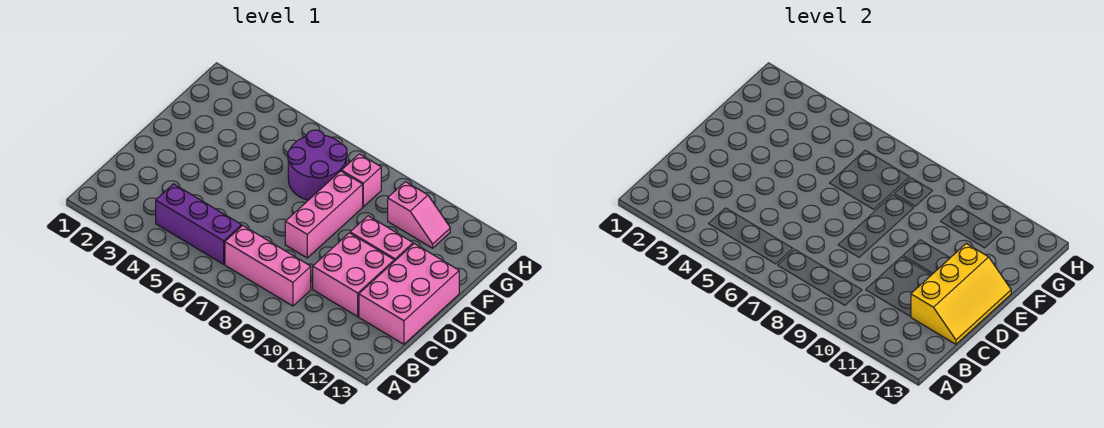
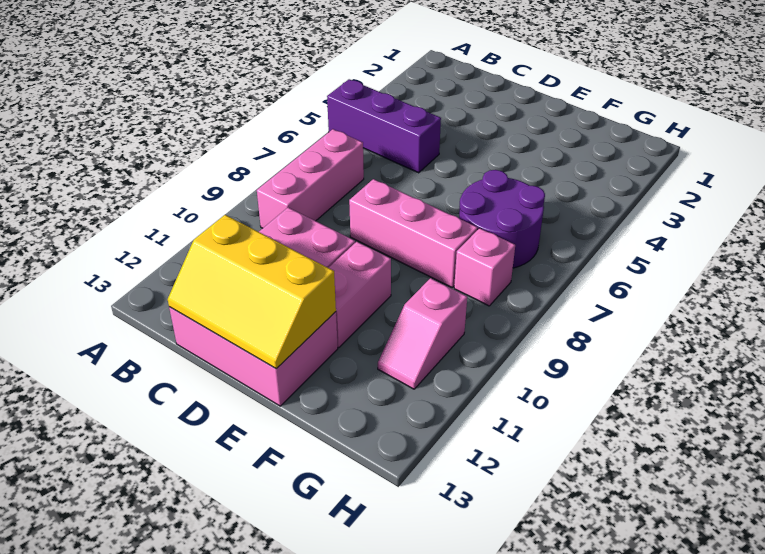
purple 1x3 brick [156,184,242,264] -> purple 1x3 brick turned to [327,79,441,173]

